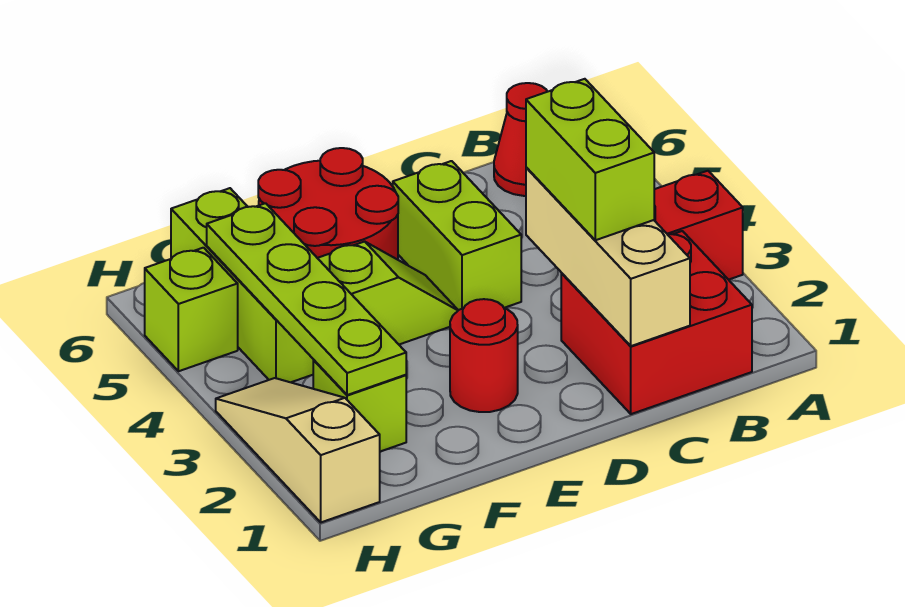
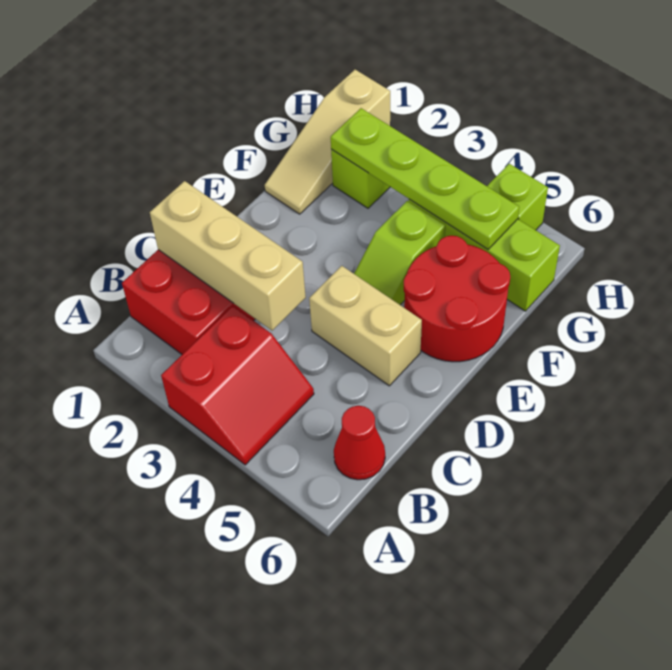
lime 1x2 brick [526,79,654,240] -> none
lime 1x2 brick [393,161,521,310] -> tan 1x2 brick [309,266,422,386]
red 1x1 round brick [450,299,518,412] -> none
tan 1x3 slope [216,378,380,522] -> tan 1x3 slope turned to [265,70,390,214]

